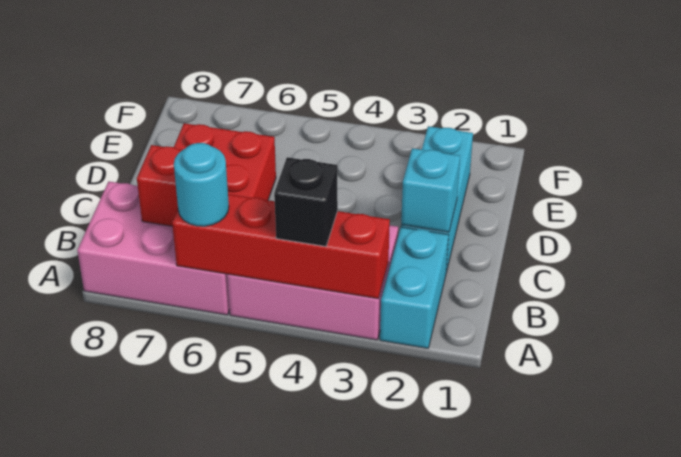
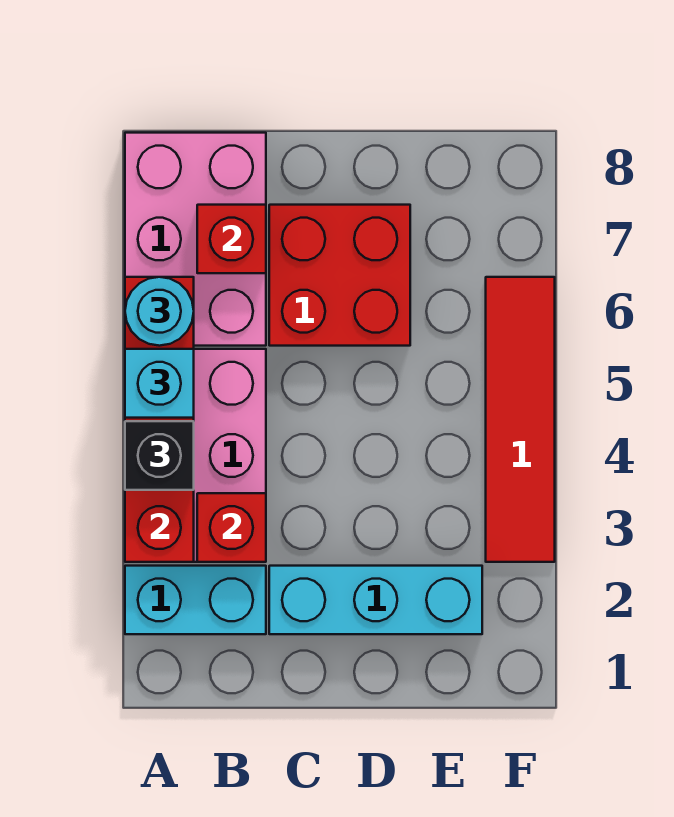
none -> red 1x1 brick [197,493,266,562]
cyan 1x1 brick [401,148,460,232] -> cyan 1x1 brick moved to [125,349,194,418]
none -> red 1x4 tile [486,277,555,562]

